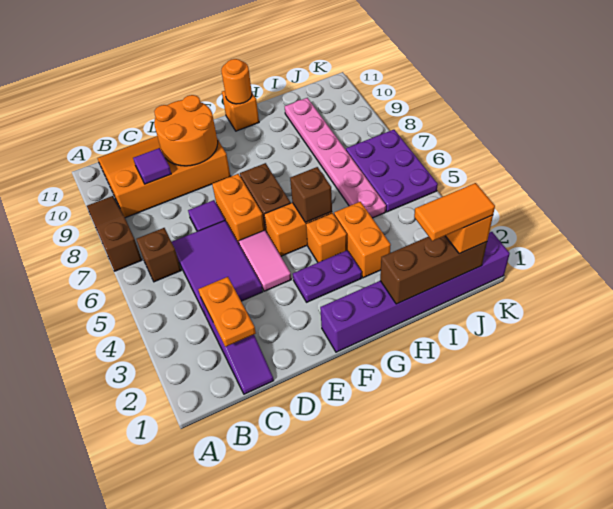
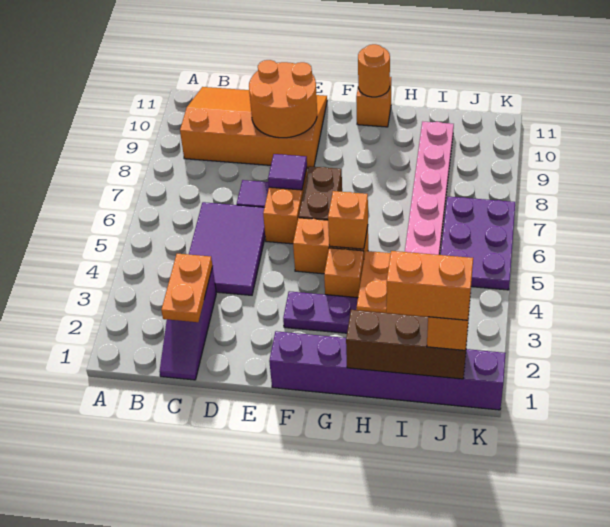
brown 1x3 slope [87,196,142,271] -> none
brown 1x1 brick [136,228,181,282] -> none
purple 1x1 tile [133,148,171,184] -> purple 1x1 tile moved to [268,154,307,190]
pink 1x2 tile [239,230,291,291] -> none
brown 1x1 brick [290,167,332,223] -> orange 1x1 brick [328,191,368,249]
orange 1x2 tile [414,183,495,241] -> orange 1x2 brick [386,251,473,320]

